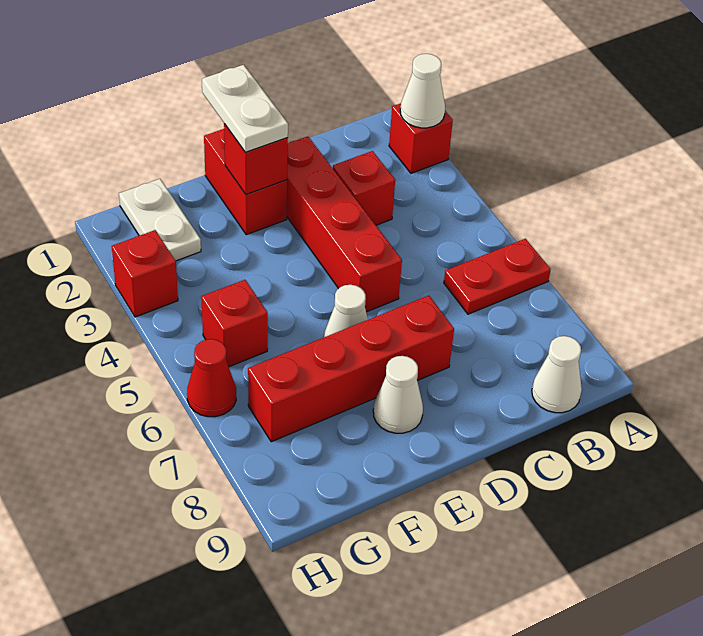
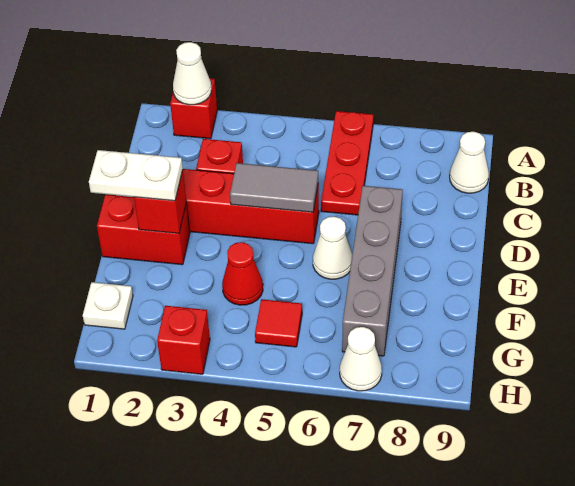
red 1x2 plate [444,239,551,314] -> red 1x3 plate [321,111,373,215]
none -> grey 1x2 tile [230,163,318,212]
red 1x4 brick [248,296,454,442] -> grey 1x4 brick [342,186,403,356]
white 1x1 cone [373,356,423,433] -> white 1x1 cone moved to [340,327,382,391]
white 1x2 plate [119,179,201,261] -> white 1x1 plate [83,282,133,329]
red 1x1 brick [201,280,268,367] -> red 1x1 tile [255,299,302,347]
red 1x1 cone [187,339,236,417] -> red 1x1 cone moved to [222,242,263,305]

